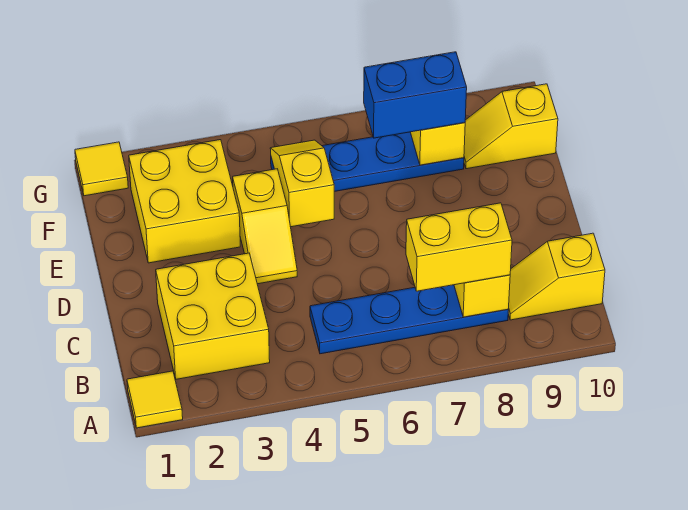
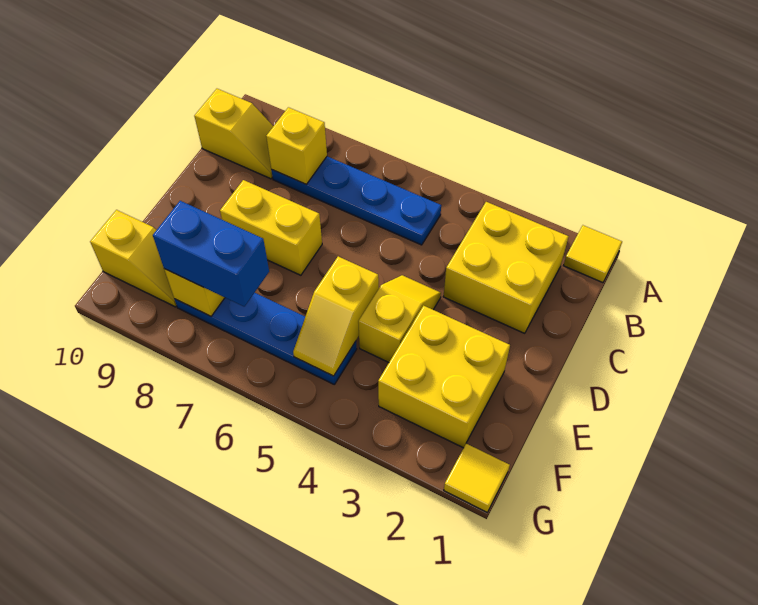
yellow 1x2 brick [406,203,512,291] -> yellow 1x2 brick moved to [220,180,322,275]

